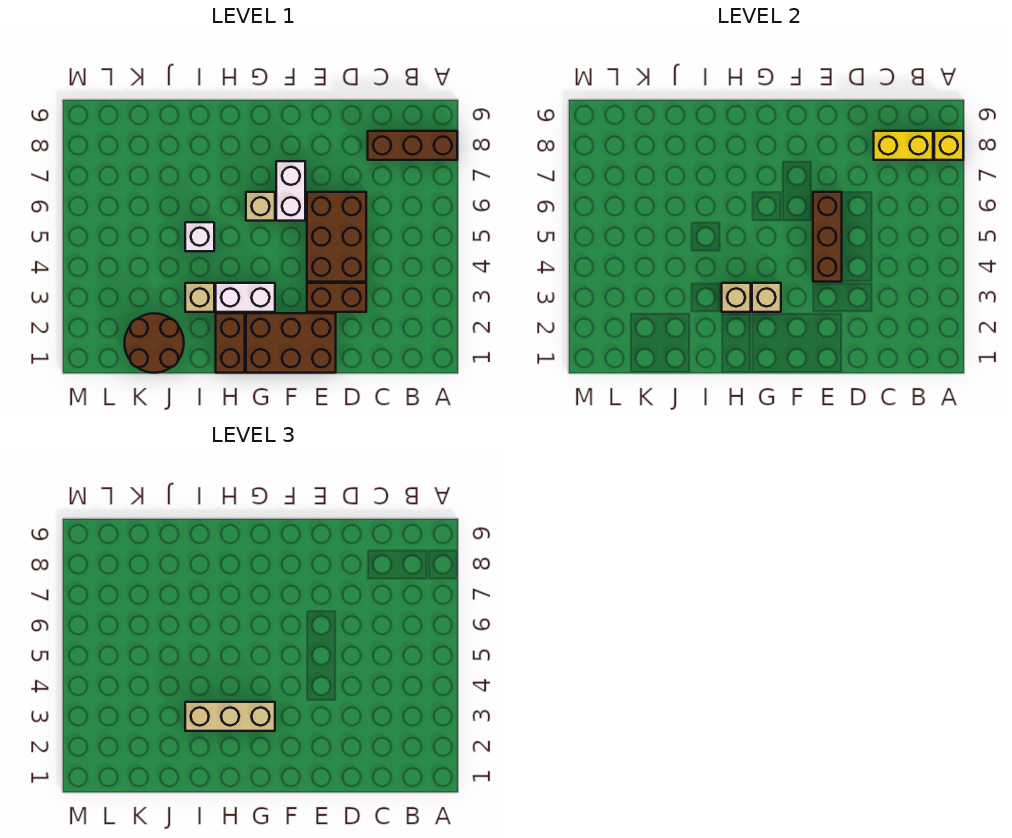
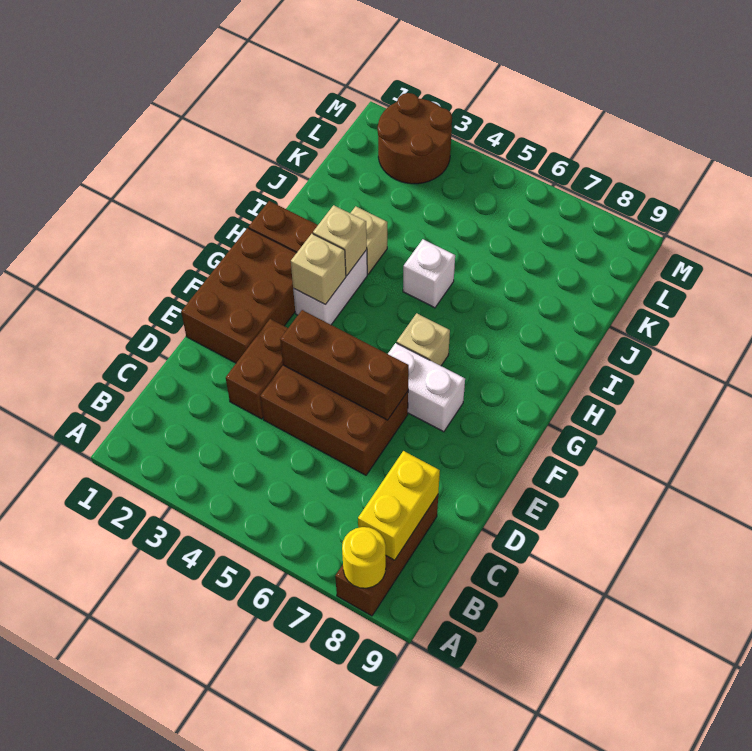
yellow 1x1 brick [934,131,963,160] -> yellow 1x1 round brick [342,527,386,588]
tan 1x3 brick [185,702,275,731] -> none
brown 2x2 round brick [125,313,184,373] -> brown 2x2 round brick moved to [378,93,452,184]

